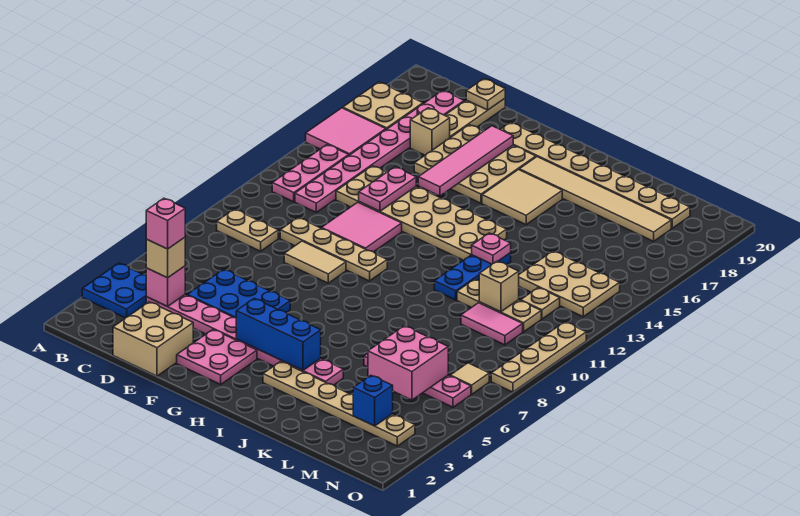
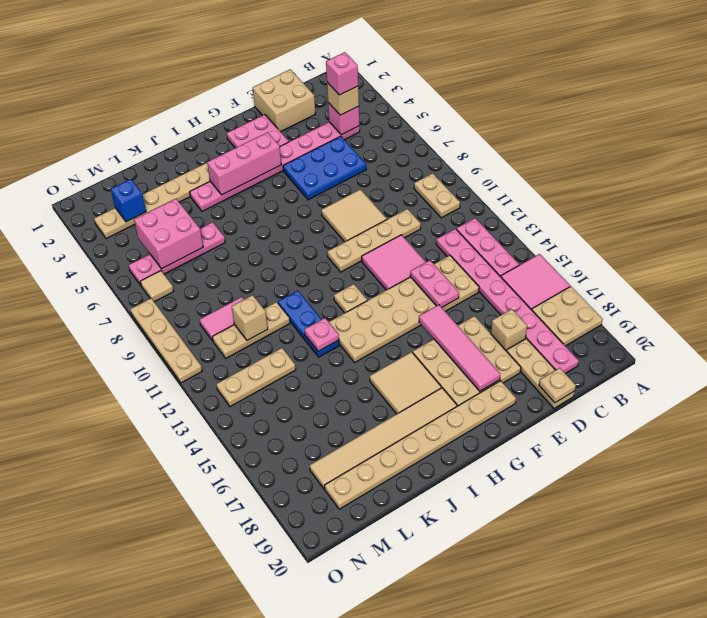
blue 2x2 plate [82,263,146,318] -> none
tan 1x2 plate [217,209,278,251] -> tan 1x2 plate turned to [414,173,460,218]
tan 1x2 tile [284,241,346,283] -> tan 2x2 tile [321,189,387,242]
blue 1x3 brick [236,298,321,370] -> pink 1x3 brick [207,132,281,195]
tan 2x3 plate [519,251,620,317] -> tan 1x3 plate [216,348,296,407]
tan 1x1 plate [521,288,560,319] -> tan 1x1 plate moved to [334,284,367,313]

